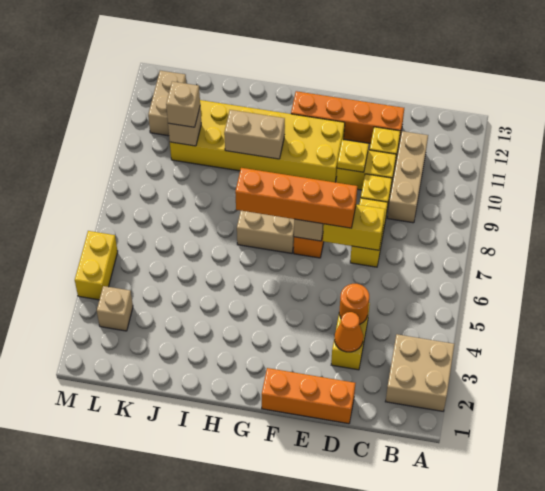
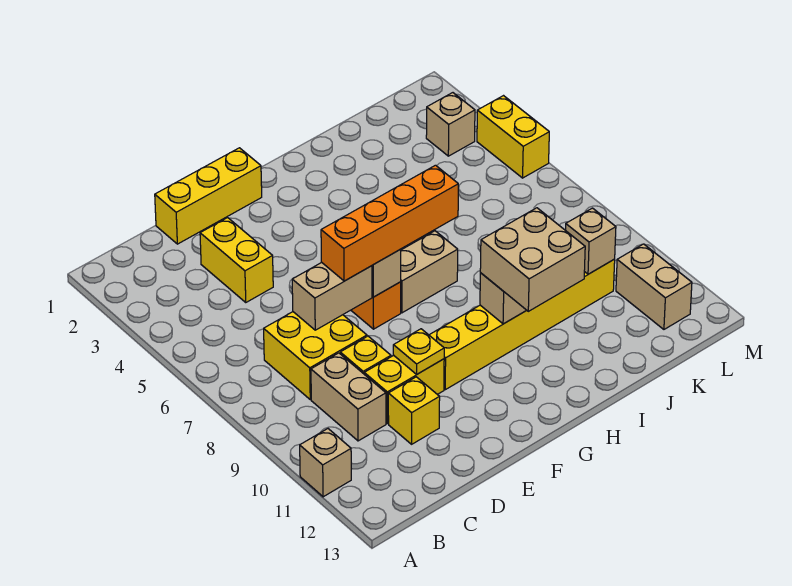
tan 2x2 brick [385,334,454,411] -> tan 2x2 brick moved to [480,208,585,311]
tan 1x3 brick [387,131,428,223] -> tan 1x2 brick [311,353,386,441]
orange 1x3 brick [262,368,355,424] -> yellow 1x3 brick [155,148,262,244]
orange 1x1 cone [335,312,363,352] -> none
orange 1x1 round brick [339,284,369,324] -> none
yellow 1x2 brick [350,198,388,267] -> yellow 2x2 brick [264,312,367,400]
yellow 1x2 brick [323,205,385,250] -> tan 1x2 brick [292,262,372,330]
orange 1x4 brick [291,91,404,143] -> none
yellow 2x6 brick [170,100,345,182] -> yellow 1x6 brick [429,259,615,390]
tan 1x1 brick [166,81,200,127] -> tan 1x1 brick moved to [300,429,351,497]

